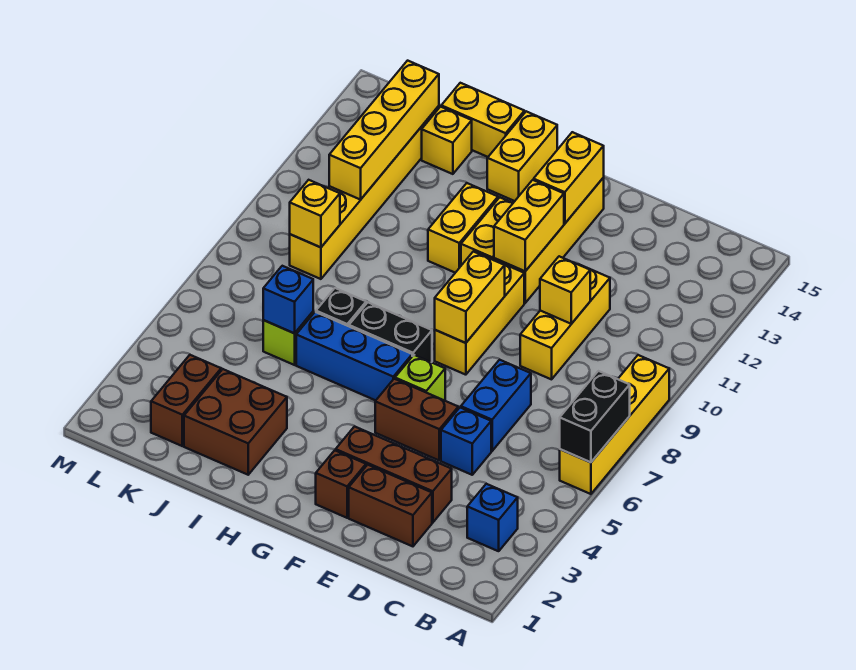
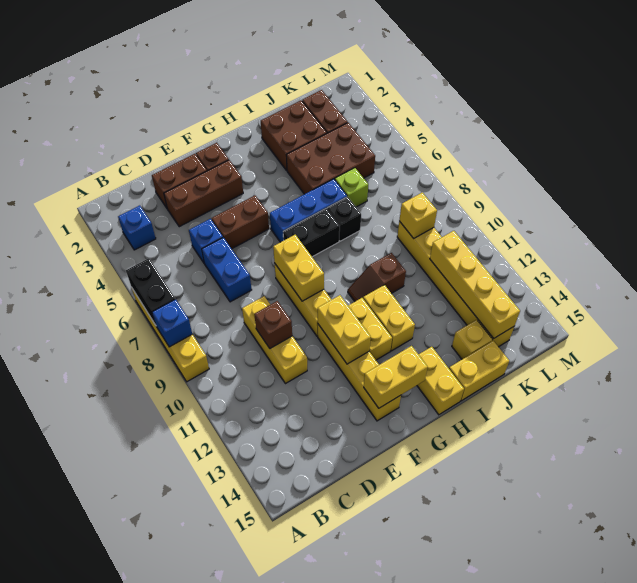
yellow 1x1 brick [540,256,590,324] -> brown 1x1 brick [254,301,292,348]
lime 1x1 brick [395,355,445,401] -> none
yellow 1x2 brick [534,132,604,224] -> yellow 1x2 brick turned to [364,346,428,408]
none -> brown 1x2 slope [348,253,406,301]
none -> brown 2x3 brick [286,123,375,194]
blue 1x1 brick [263,266,313,333] -> blue 1x1 brick moved to [152,299,192,347]

